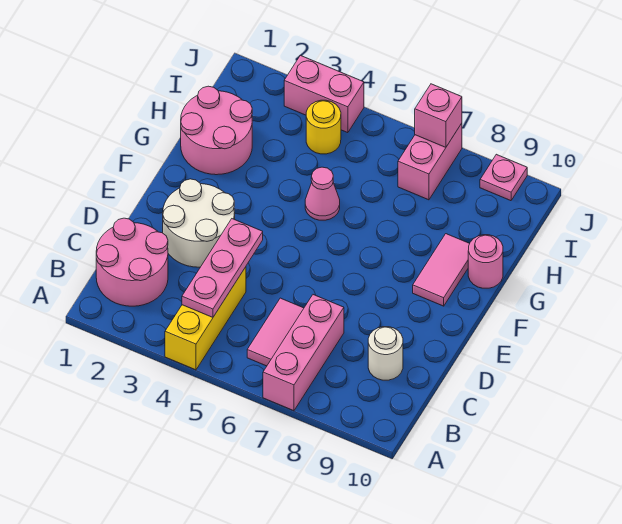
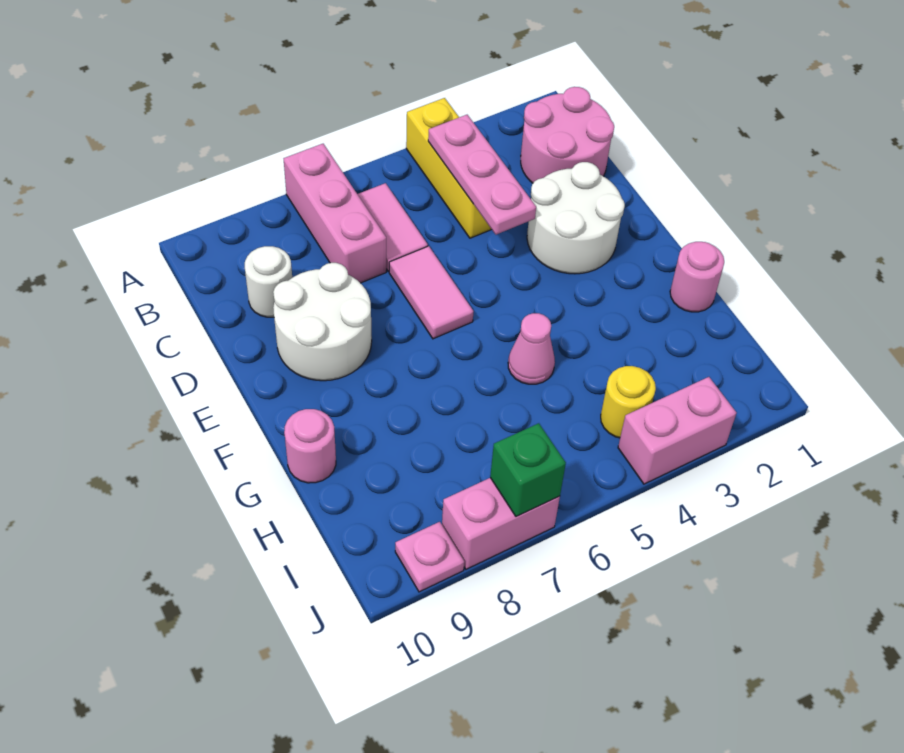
none -> white 2x2 round brick [273,263,372,381]
pink 1x2 tile [413,234,470,306] -> pink 1x2 tile moved to [389,246,474,339]
pink 2x2 round brick [181,86,252,175] -> pink 1x1 round brick [670,242,724,312]
pink 1x2 brick [398,123,462,200] -> pink 1x2 brick turned to [442,478,560,569]
pink 1x1 brick [415,84,462,147] -> green 1x1 brick [490,423,566,517]

